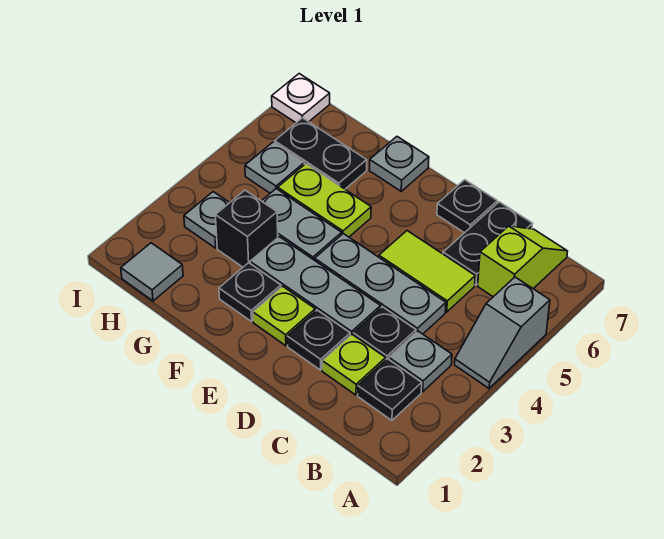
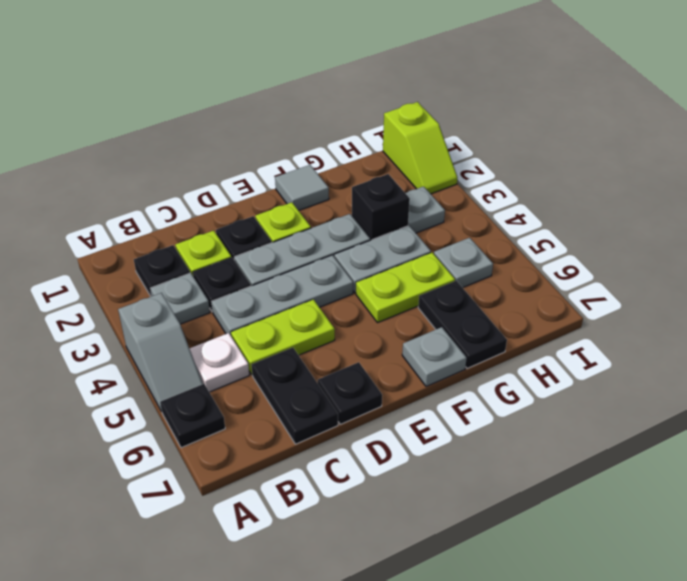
grey 1x2 slope [455,277,550,388] -> grey 1x2 slope turned to [118,293,203,412]
lime 1x2 slope [478,226,568,297] -> lime 1x2 slope moved to [383,102,457,194]
lime 1x2 tile [379,231,475,312] -> lime 1x2 plate [231,299,335,374]
black 1x1 plate [219,263,281,321] -> black 1x1 plate moved to [160,384,225,448]
black 1x2 plate [275,118,367,189] -> black 1x2 plate turned to [418,281,507,368]
grey 1x1 tile [121,243,183,301] -> grey 1x1 tile moved to [275,165,329,211]
white 1x1 plate [272,74,330,123] -> white 1x1 plate moved to [190,333,249,392]

